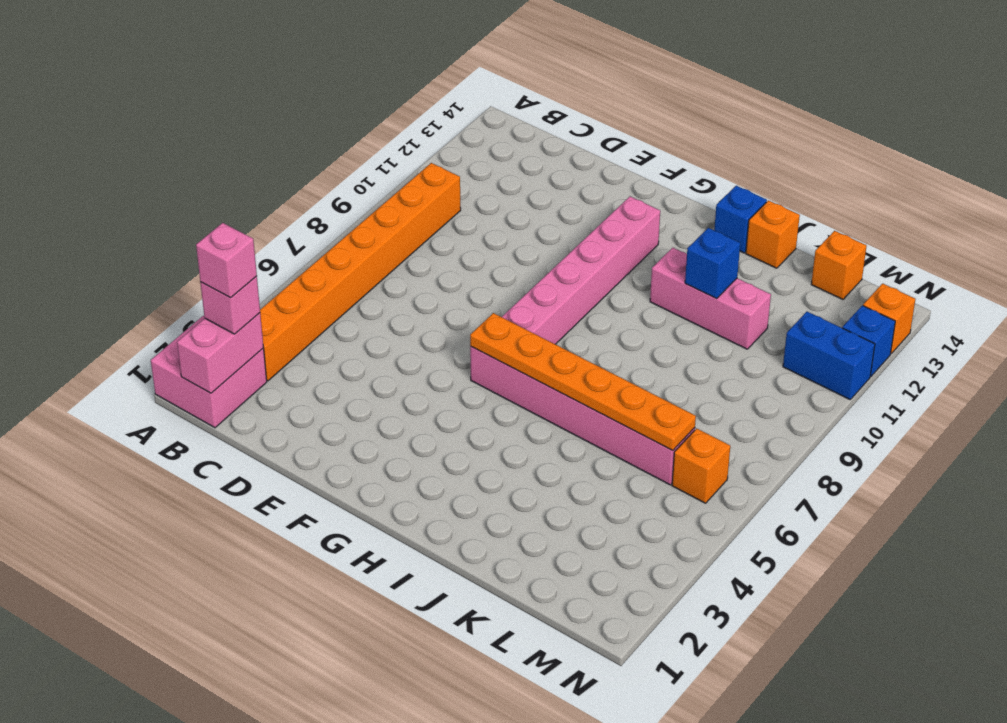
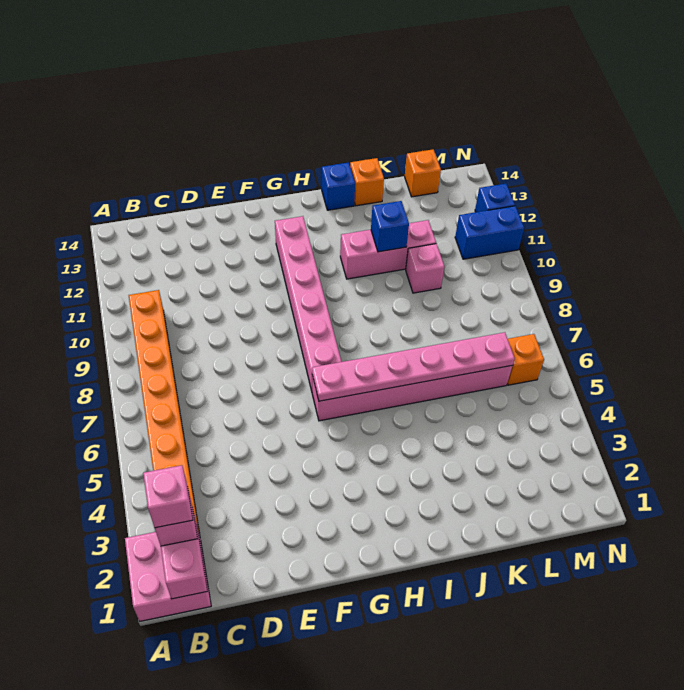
orange 1x6 plate [470,313,696,450] -> pink 1x6 plate [312,332,515,401]
none -> pink 1x1 brick [406,244,444,293]
orange 1x1 brick [863,284,915,354] -> none

